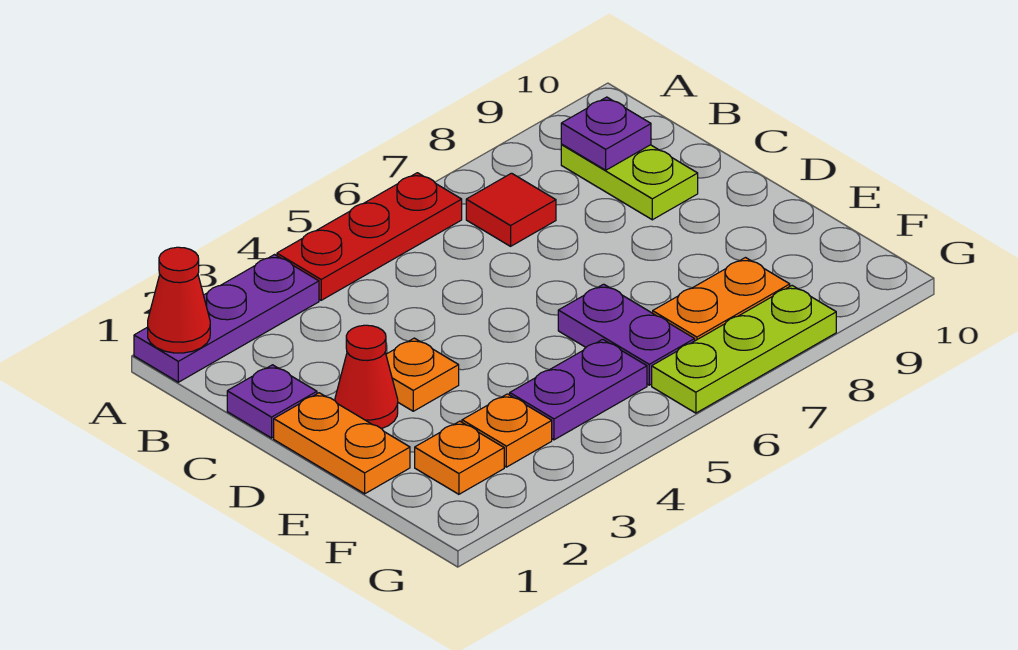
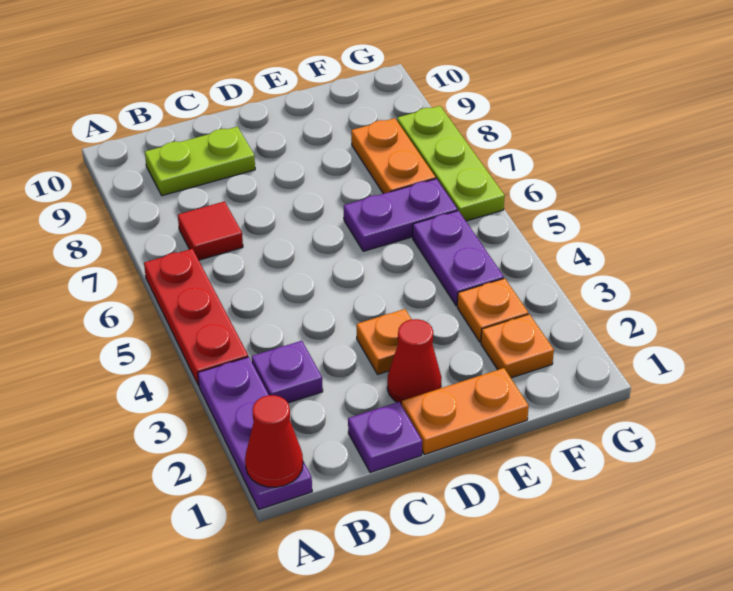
purple 1x1 plate [561,97,651,170] -> purple 1x1 plate moved to [252,341,323,403]

